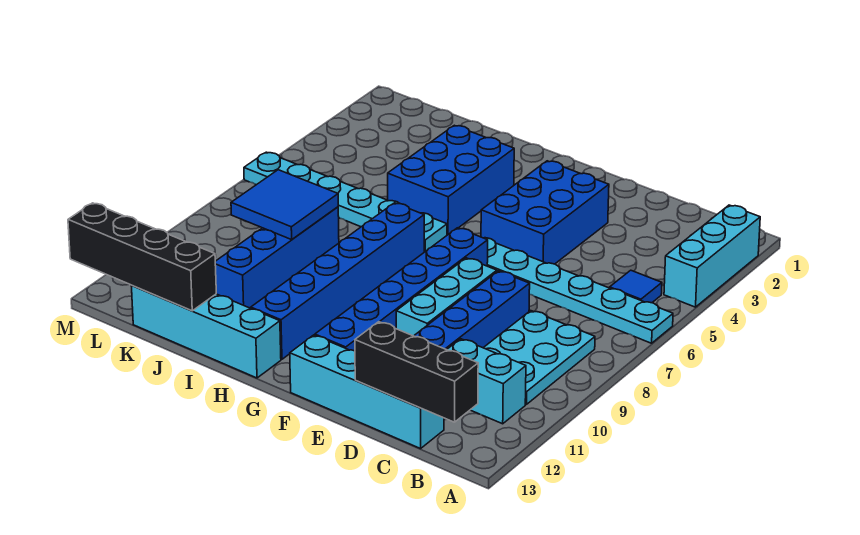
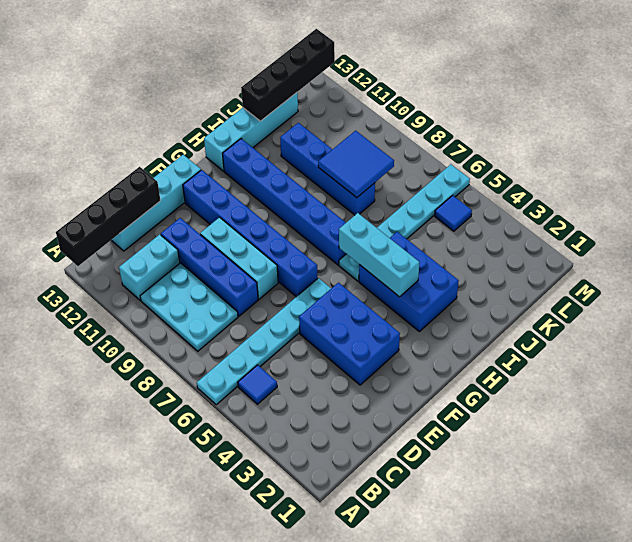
cyan 1x3 brick [664,205,760,307] -> cyan 1x3 brick moved to [339,213,419,297]
black 1x3 brick [355,322,478,422] -> black 1x4 brick [56,167,160,266]
none -> blue 1x1 tile [435,195,472,231]

